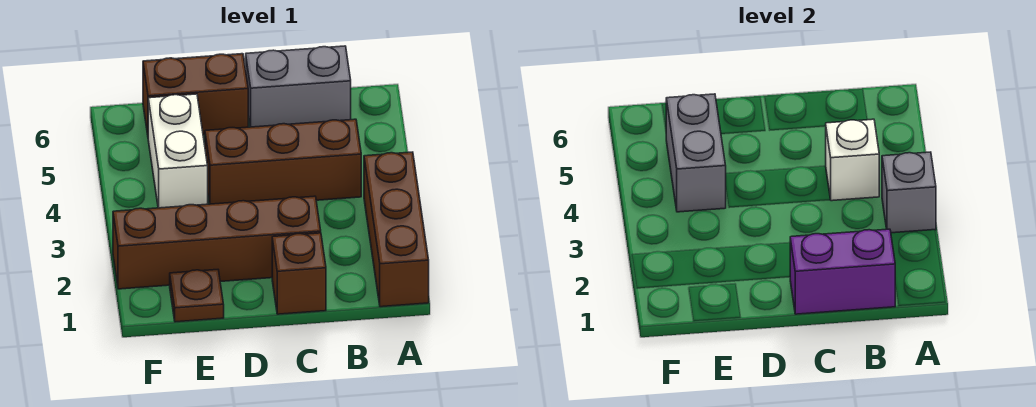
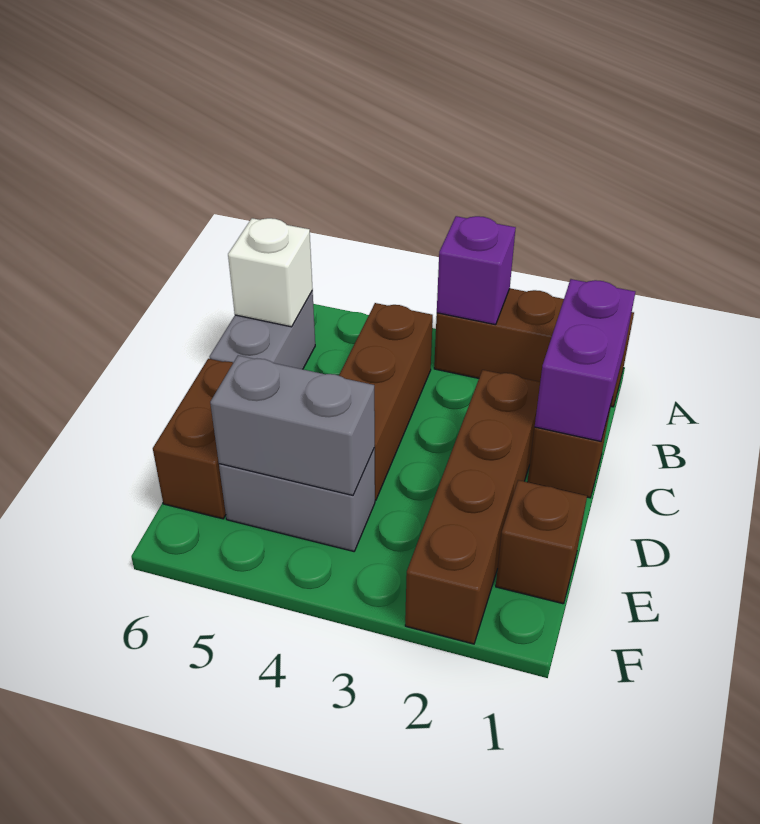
grey 1x1 brick [882,152,936,233] -> purple 1x1 brick [437,216,516,325]
white 1x1 brick [826,119,879,201] -> white 1x1 brick moved to [228,218,313,327]
brown 1x1 plate [170,270,224,322] -> brown 1x1 brick [496,480,587,604]
white 1x2 brick [148,94,208,208] -> grey 1x2 brick [219,448,375,551]

